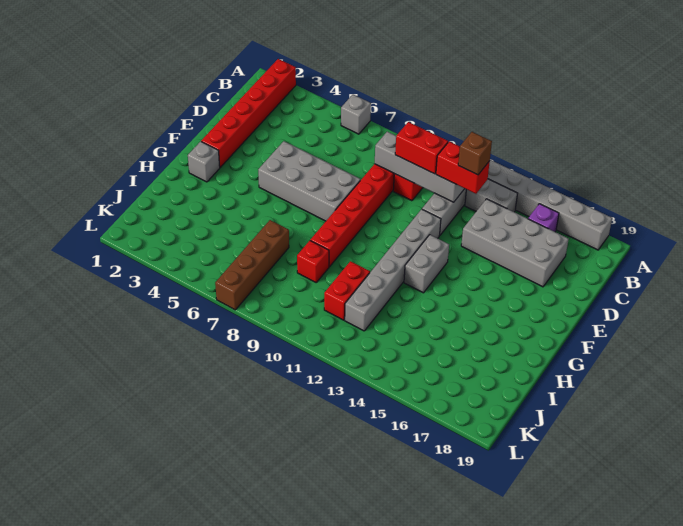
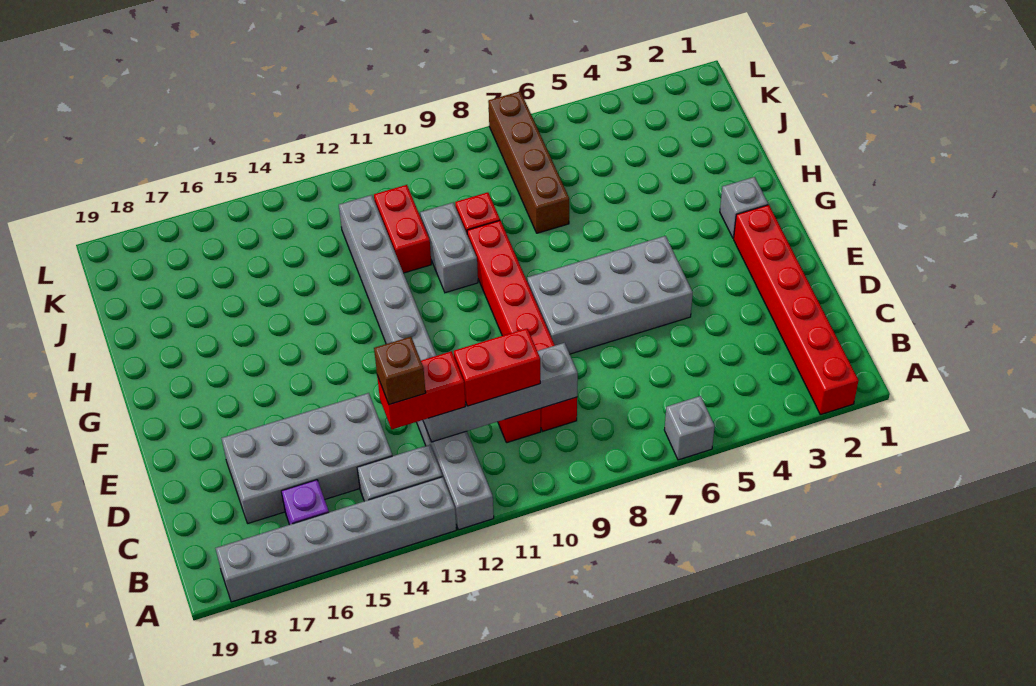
grey 1x2 brick [404,235,449,293] -> grey 1x2 brick moved to [420,203,478,293]

